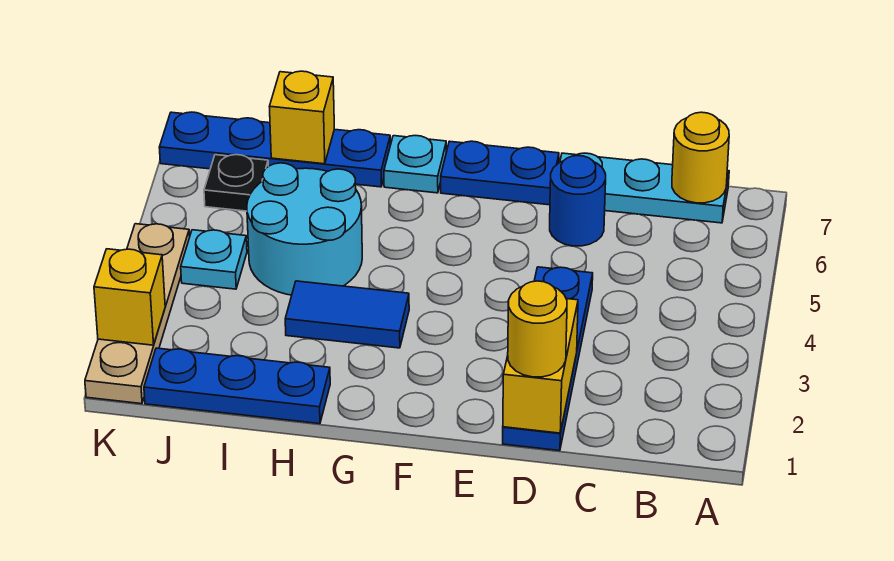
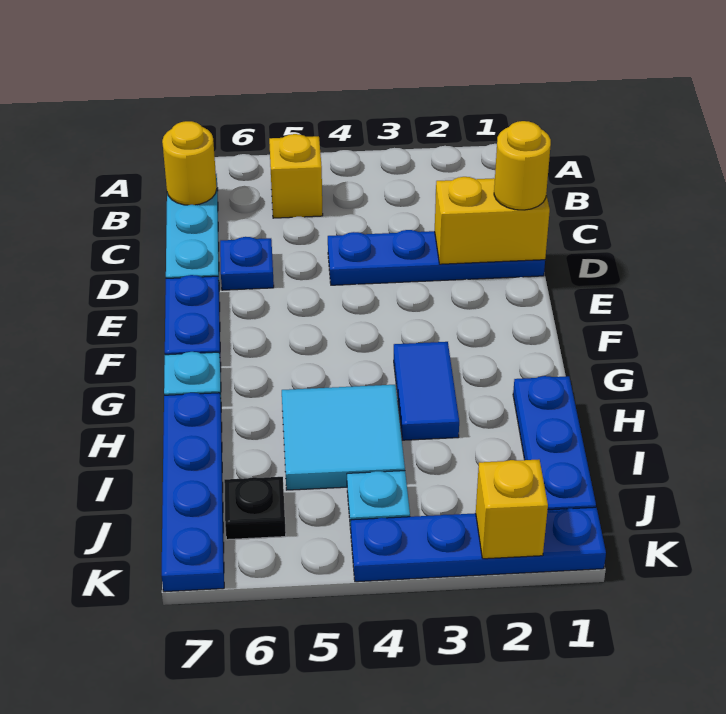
blue 1x1 round brick [550,156,606,246] -> blue 1x1 plate [220,237,274,290]
cyan 2x2 round brick [247,163,362,295] -> cyan 2x2 tile [282,385,405,490]
yellow 1x1 brick [269,71,334,164] -> yellow 1x1 brick moved to [269,134,323,218]
tan 1x4 plate [85,224,190,404] -> blue 1x4 plate [351,507,606,582]

